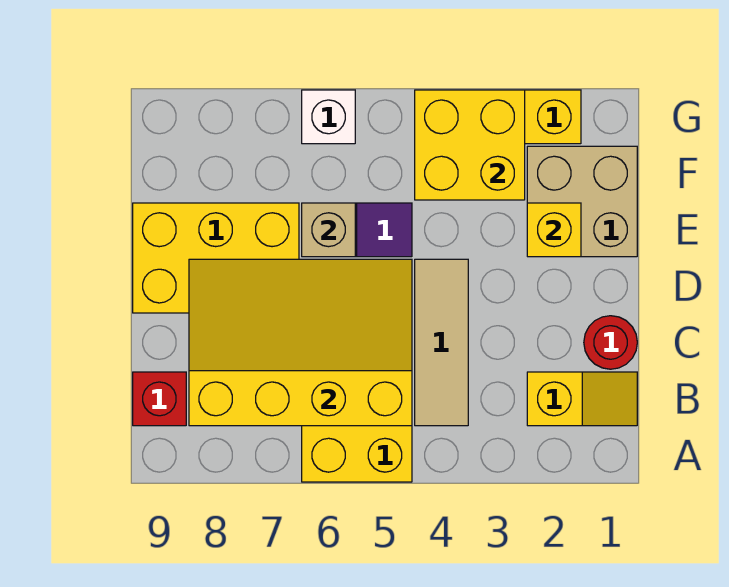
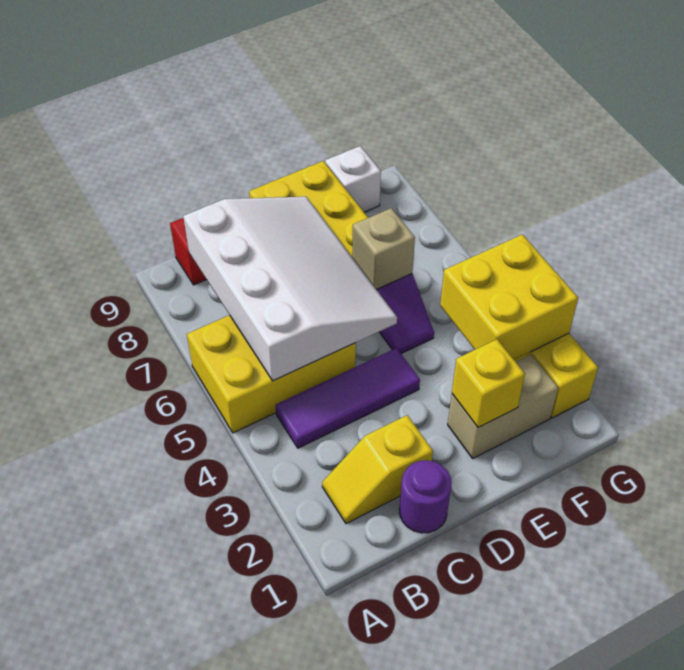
yellow 1x2 slope [527,372,637,426] -> yellow 1x2 slope turned to [322,415,433,524]
tan 1x3 tile [415,259,468,426] -> purple 1x3 tile [276,348,420,448]
yellow 3x4 slope [189,259,412,426] -> white 3x4 slope [183,197,397,381]
red 1x1 round brick [584,316,637,369] -> purple 1x1 round brick [399,460,451,533]
tan 2x2 brick [527,146,637,257] -> tan 1x2 brick [448,355,558,458]
white 1x1 brick [302,90,355,144] -> white 1x1 brick moved to [325,146,381,212]

